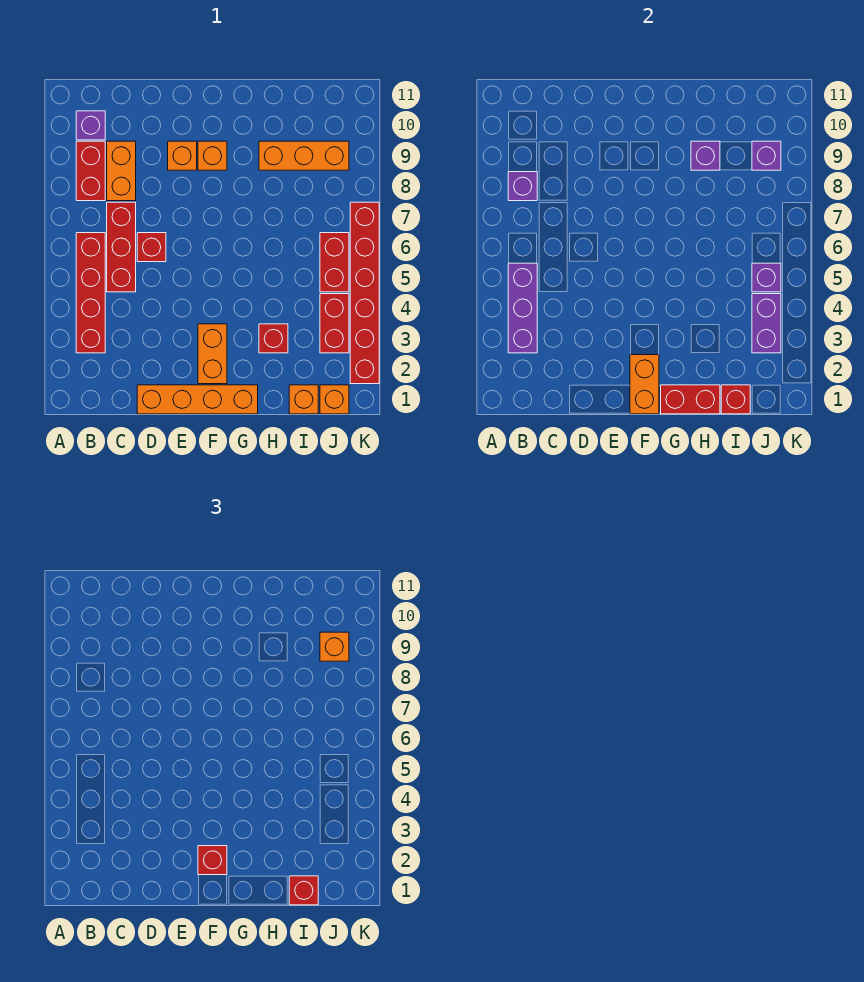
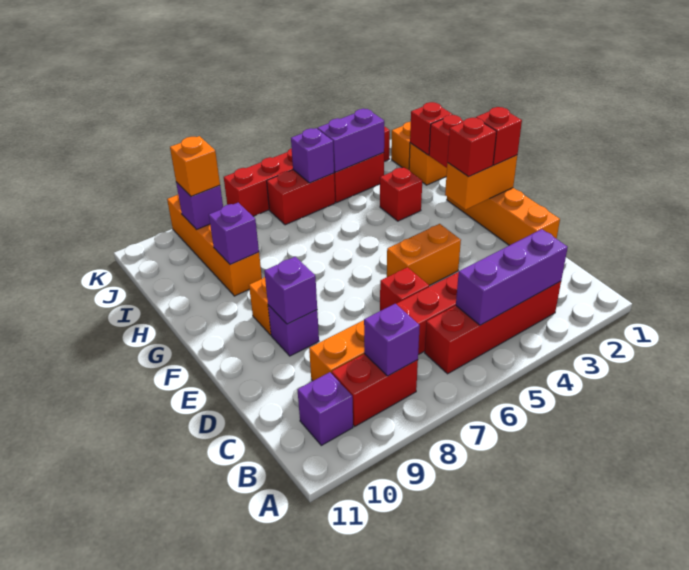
orange 1x1 brick [168,141,197,170] -> purple 1x1 brick [268,305,319,356]
none -> purple 1x1 brick [264,257,317,324]
orange 1x2 brick [198,324,227,384] -> orange 1x2 brick moved to [387,224,461,285]
orange 1x3 brick [259,141,349,170] -> orange 1x4 brick [167,195,262,296]
red 1x1 brick [289,876,318,905] -> red 1x1 brick moved to [476,107,522,165]

